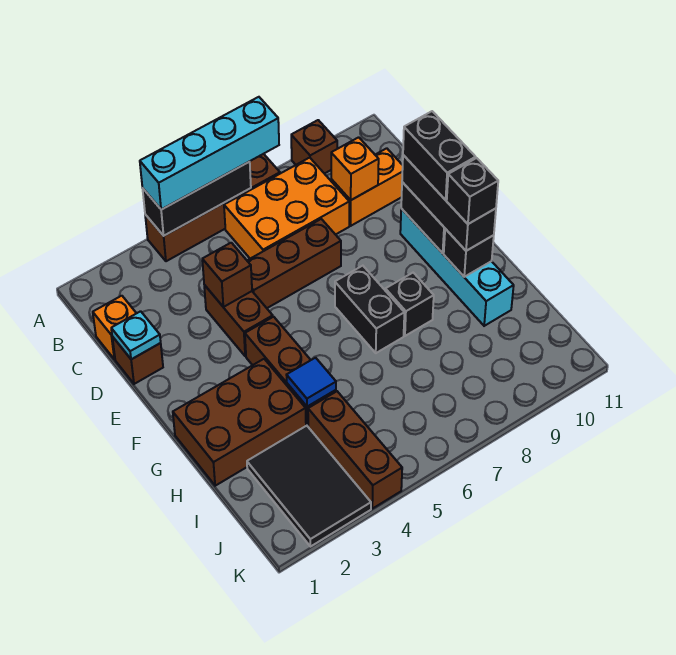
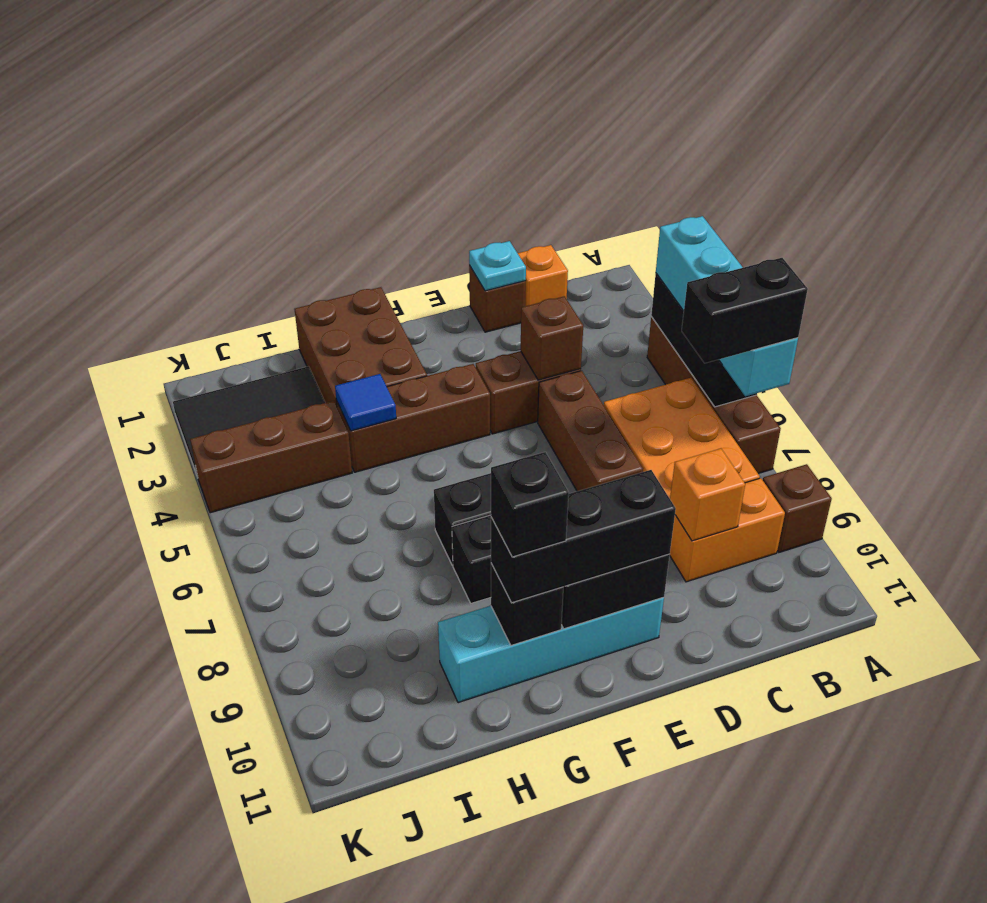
orange 1x2 brick [331,148,403,226] -> orange 1x2 brick turned to [670,478,785,582]
black 1x2 brick [403,111,476,200] -> black 1x2 brick moved to [682,258,808,363]

